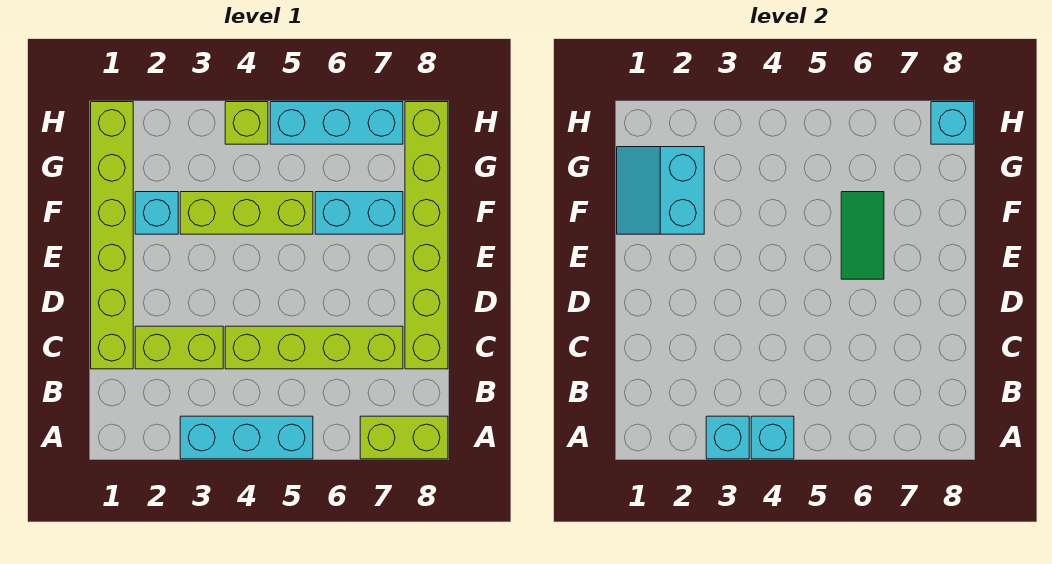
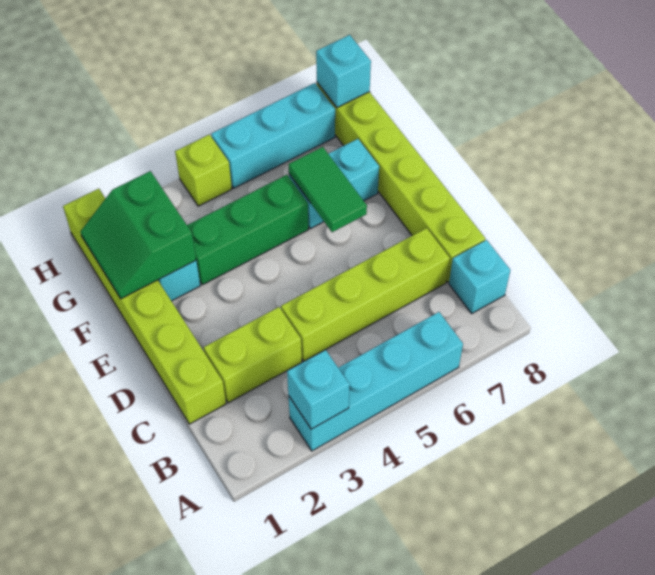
cyan 1x3 brick [180,416,313,459] -> cyan 1x4 brick [289,312,463,451]
cyan 1x1 brick [751,416,794,459] -> cyan 1x1 brick moved to [449,240,510,313]
lime 1x2 brick [360,416,448,459] -> none
cyan 2x2 slope [617,147,704,234] -> green 2x2 slope [80,171,196,299]
lime 1x3 brick [180,192,313,234] -> green 1x3 brick [187,175,308,285]

